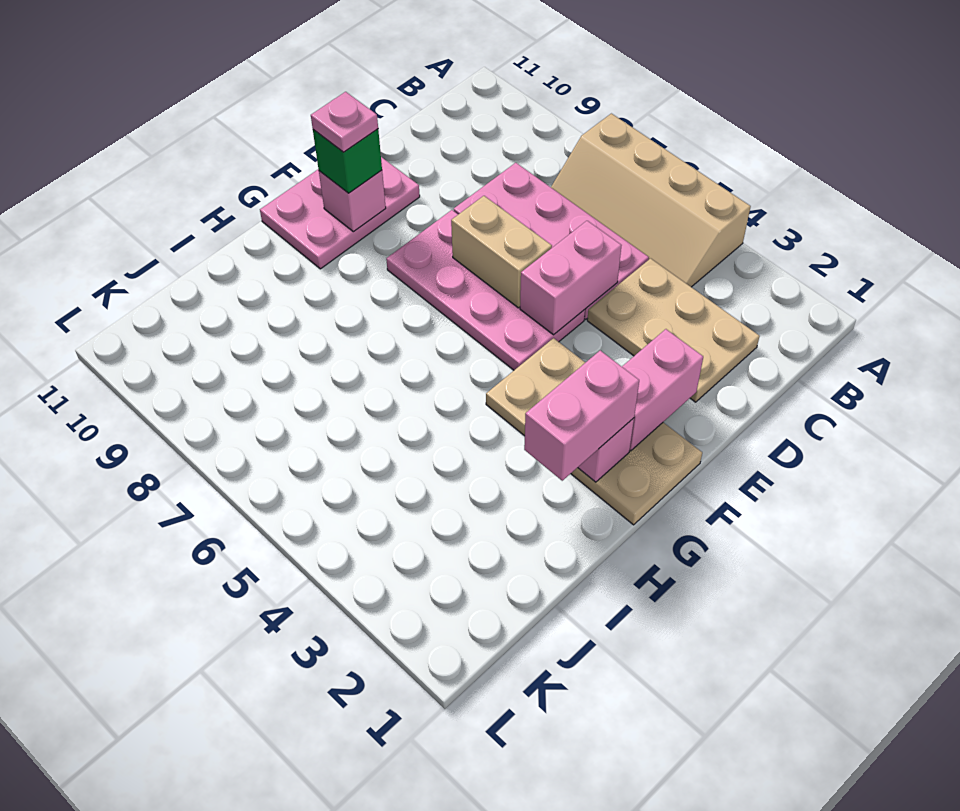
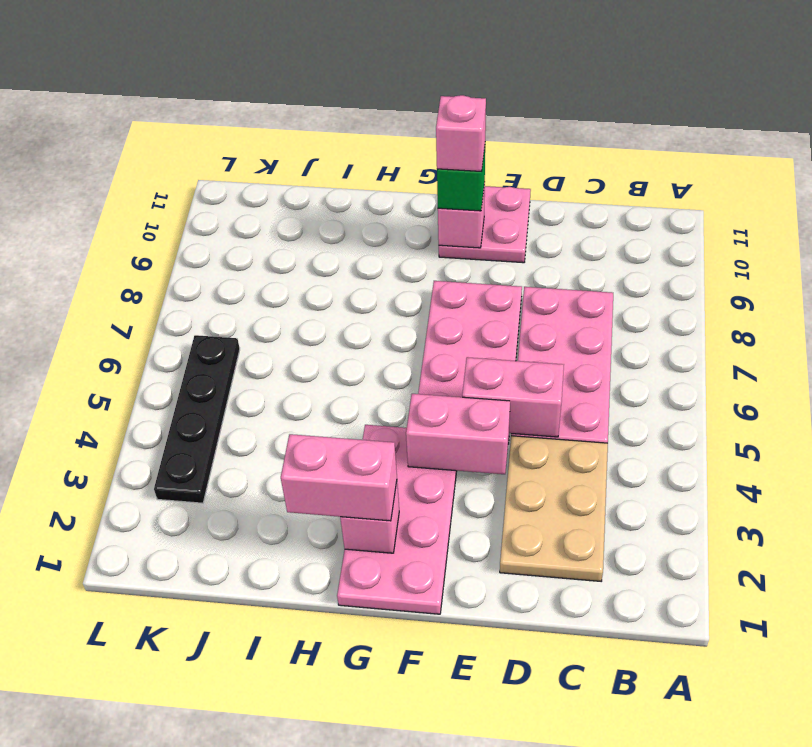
tan 2x4 slope [551,114,751,287] -> none
pink 1x2 brick [622,329,703,451] -> pink 1x2 brick moved to [406,394,510,474]
tan 1x2 brick [451,196,552,308] -> none
pink 2x3 plate [260,157,420,269] -> pink 2x2 plate [439,186,531,263]
tan 2x4 plate [486,338,702,525] -> pink 2x4 plate [337,425,457,614]
pink 1x1 plate [311,92,378,152] -> pink 1x1 brick [436,95,486,172]
none -> black 1x4 plate [154,335,240,503]

